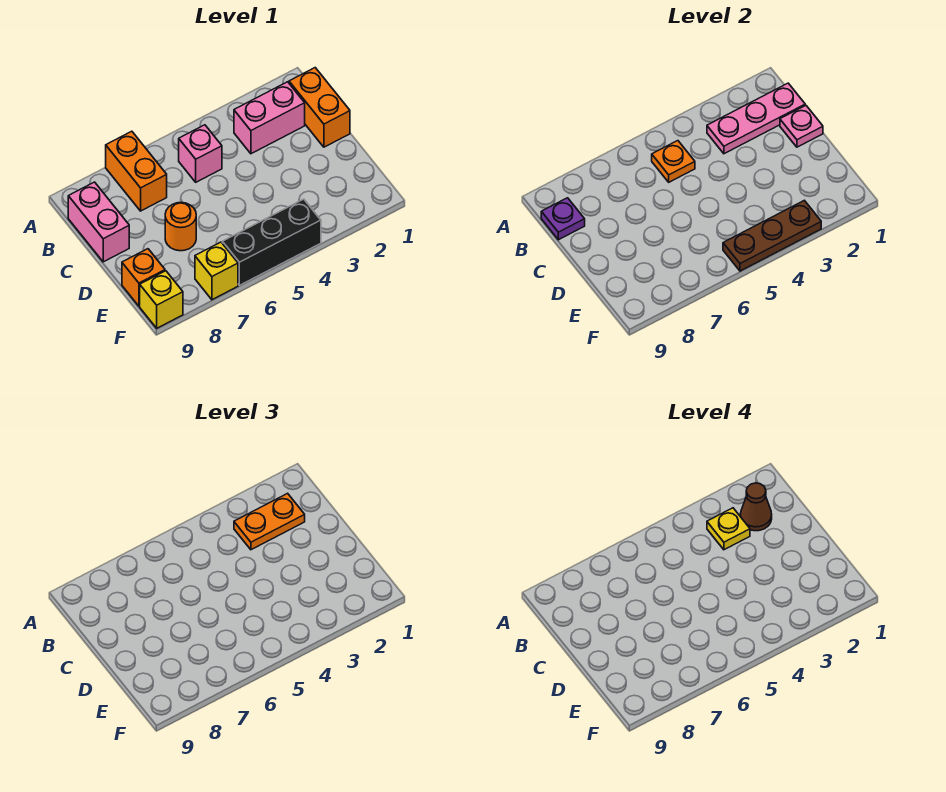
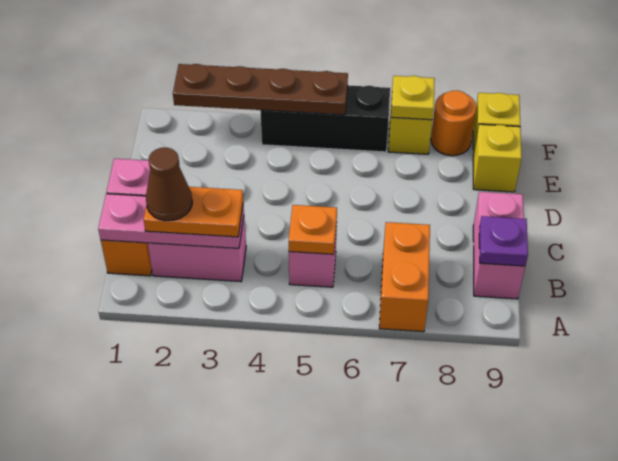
yellow 1x1 plate [707,508,750,550] -> yellow 1x1 plate moved to [391,76,435,120]
orange 1x1 round brick [165,203,196,251] -> orange 1x1 round brick moved to [431,90,476,156]
orange 1x1 brick [122,249,165,306] -> yellow 1x1 brick [473,124,522,192]
brown 1x3 plate [723,200,821,271] -> brown 1x4 plate [173,64,348,115]

